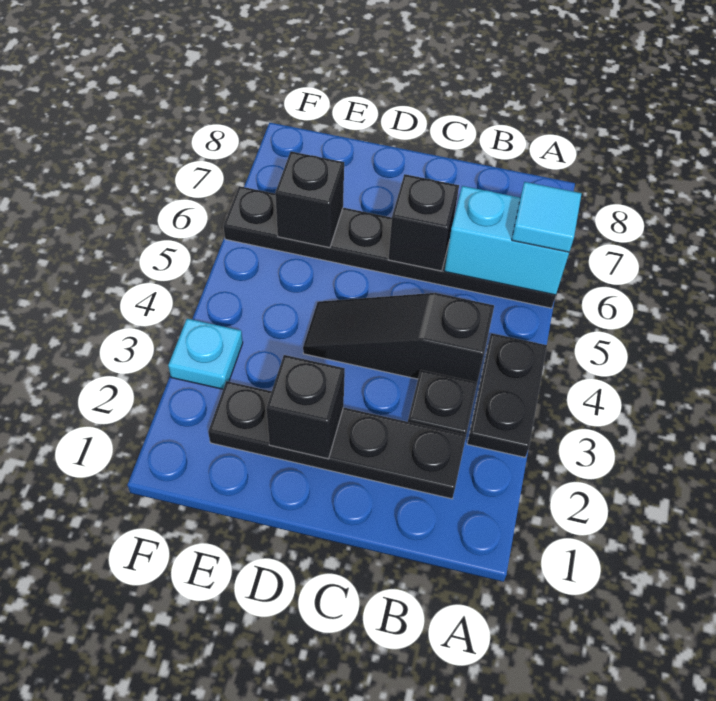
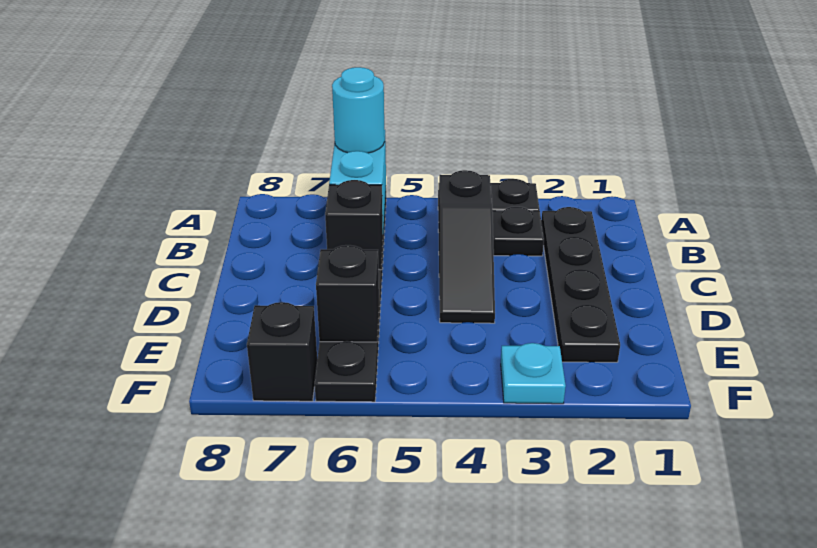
cyan 1x1 tile [512,182,582,252] -> cyan 1x1 round brick [332,67,385,153]
black 1x1 brick [266,355,345,459] -> black 1x1 brick moved to [247,302,317,401]

